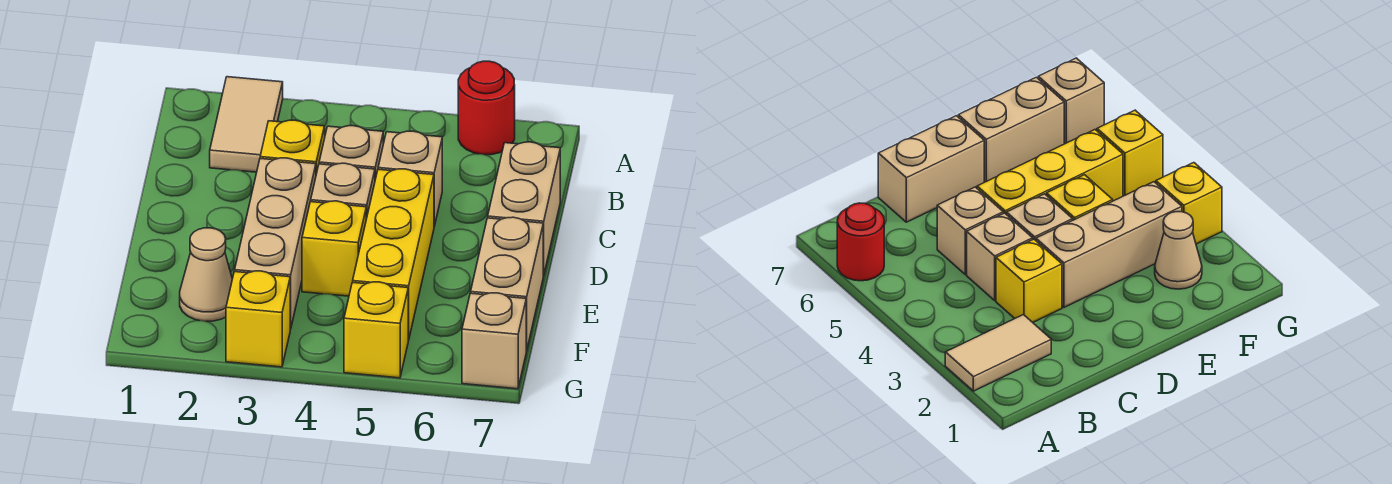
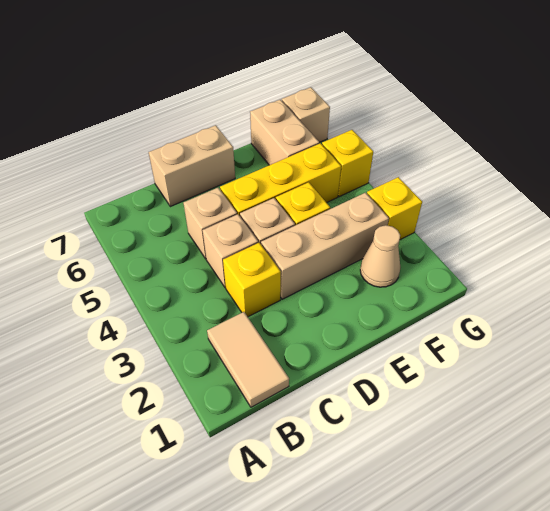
tan 1x2 tile [210,77,283,172] -> tan 1x2 tile turned to [207,312,289,407]
red 1x1 round brick [458,61,515,155] -> none
tan 1x2 brick [471,217,544,351] -> tan 1x2 brick turned to [250,100,319,165]

